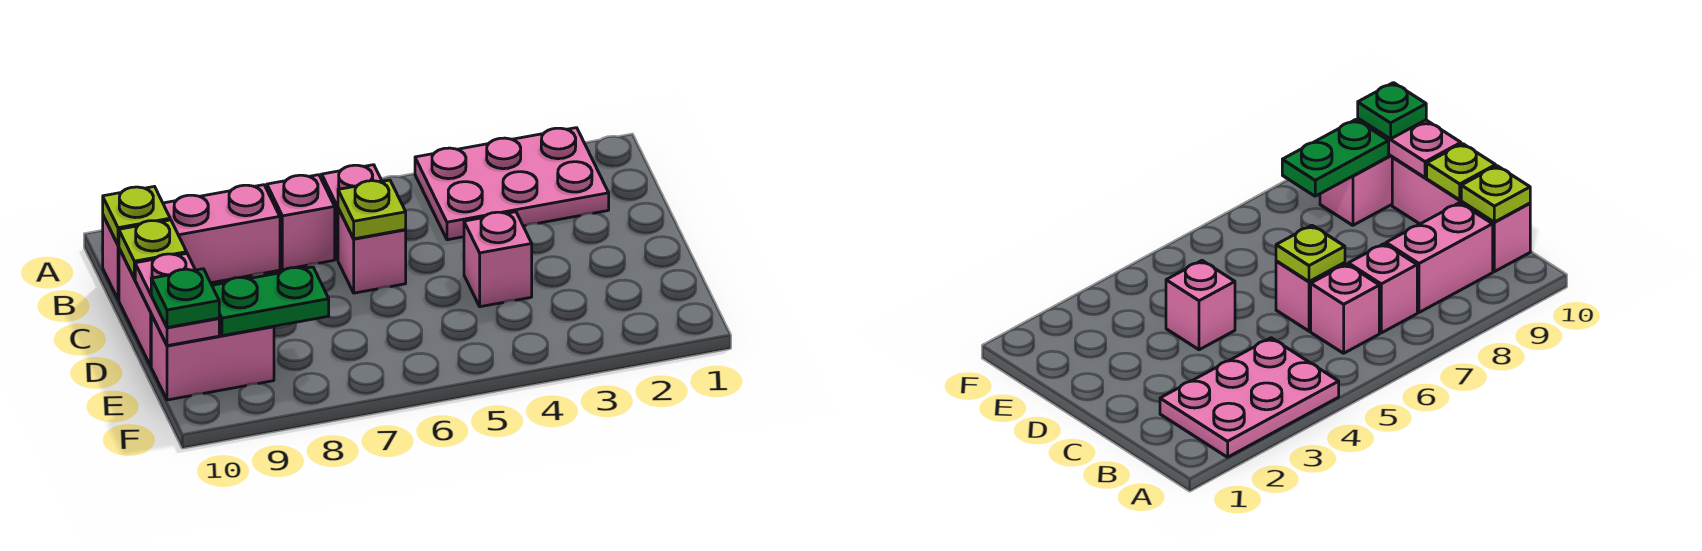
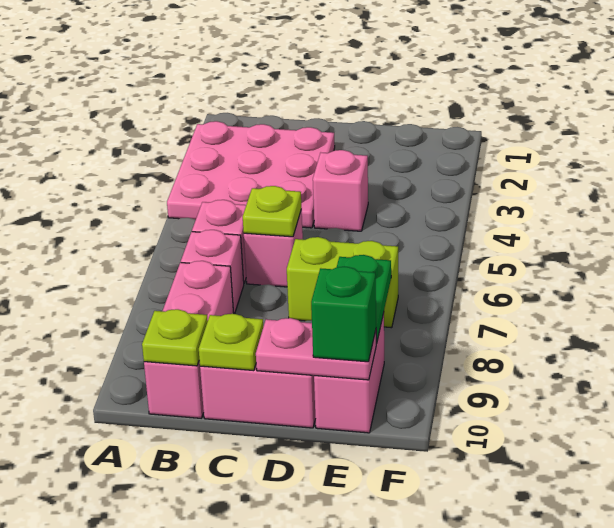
pink 2x3 plate [415,128,609,240] -> pink 3x3 plate [167,121,335,228]
none -> lime 1x2 brick [287,237,398,328]
green 1x1 plate [151,269,219,328] -> green 1x1 brick [311,267,376,362]

